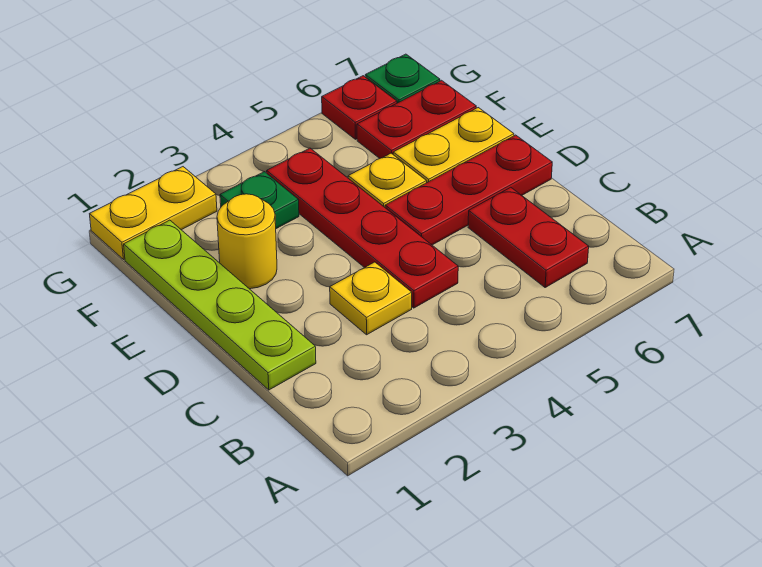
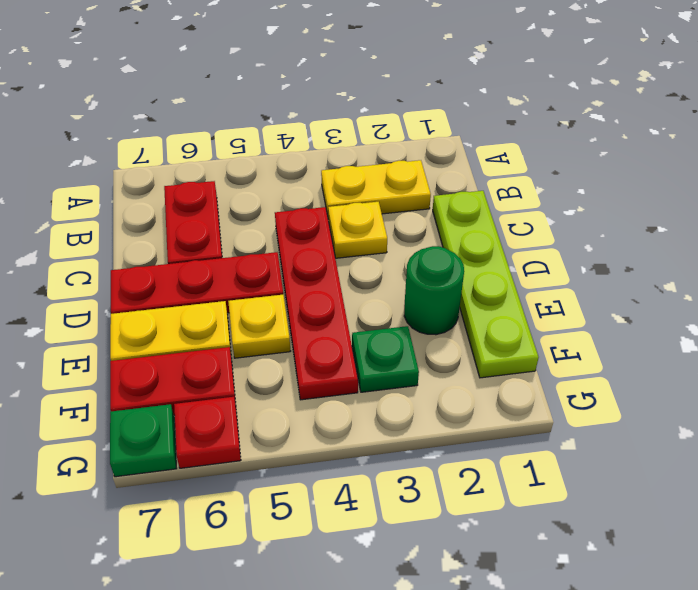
yellow 1x1 round brick [217,194,277,289] -> green 1x1 round brick [404,246,464,335]
yellow 1x2 plate [90,167,217,260] -> yellow 1x2 plate moved to [321,160,431,219]

